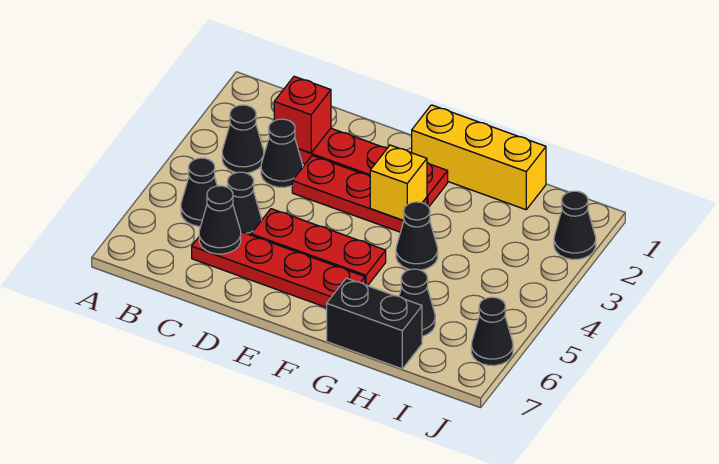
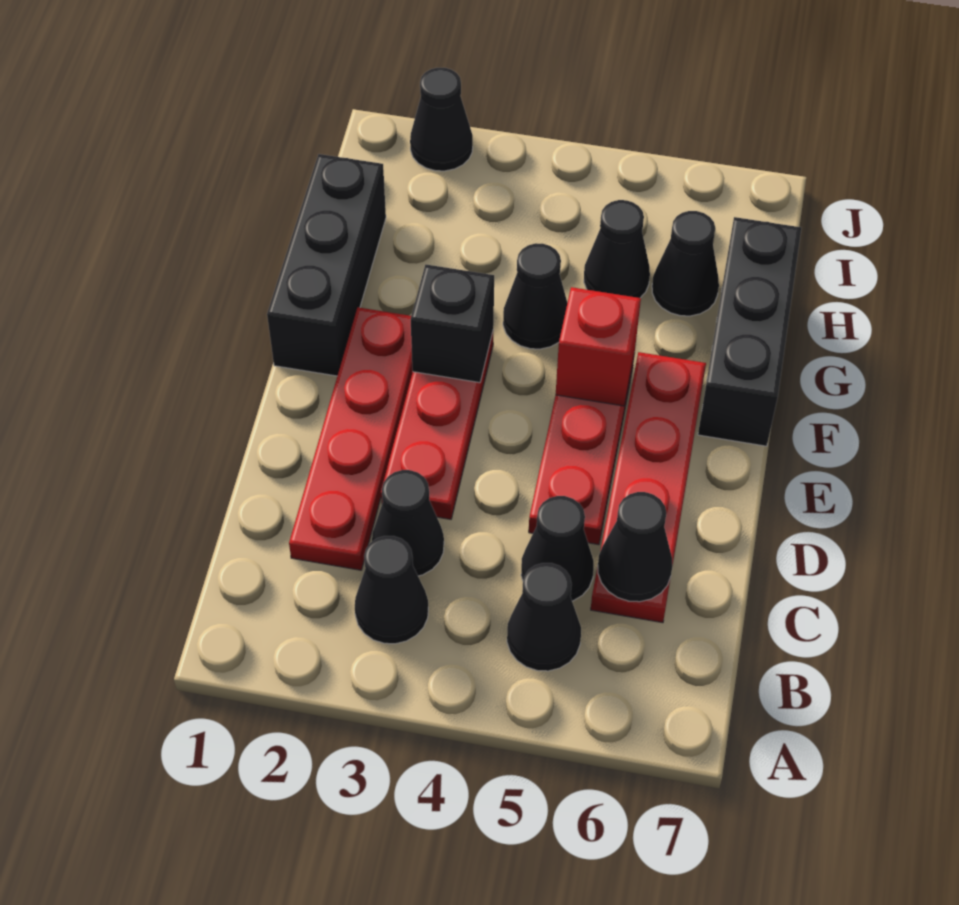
red 1x1 brick [274,76,331,153] -> red 1x1 brick moved to [556,287,641,406]
yellow 1x3 brick [412,105,546,210] -> black 1x3 brick [267,154,386,376]
yellow 1x1 brick [370,145,427,221] -> black 1x1 brick [411,265,494,383]
black 1x2 brick [327,278,422,369] -> black 1x3 brick [698,217,801,446]
black 1x1 cone [471,297,513,366] -> black 1x1 cone moved to [584,200,650,298]

